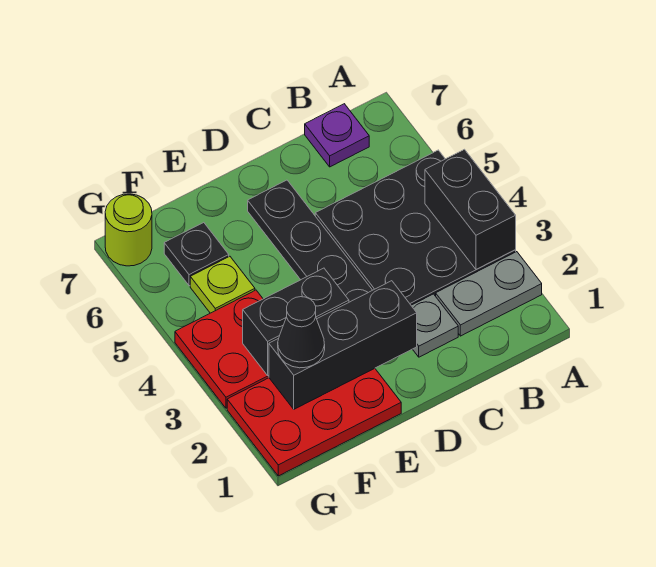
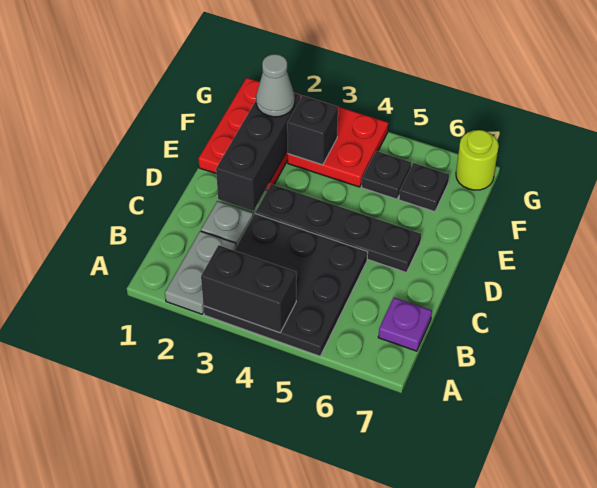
black 1x2 brick [243,268,349,376] -> black 1x1 brick [287,96,338,165]
black 1x1 cone [278,297,325,368] -> grey 1x1 cone [256,54,295,117]
lime 1x1 plate [190,256,255,313] -> black 1x1 plate [362,151,411,199]

